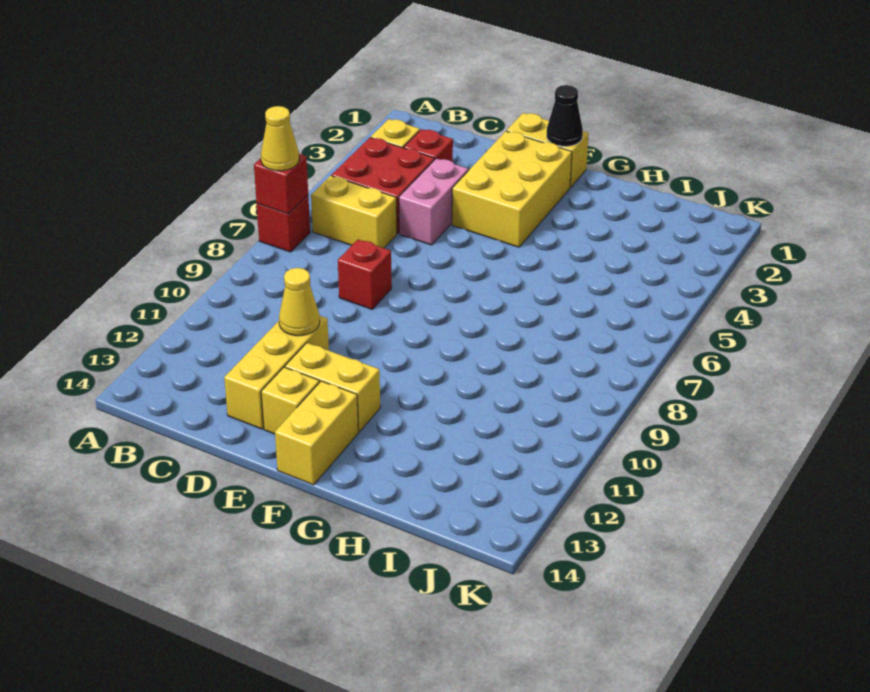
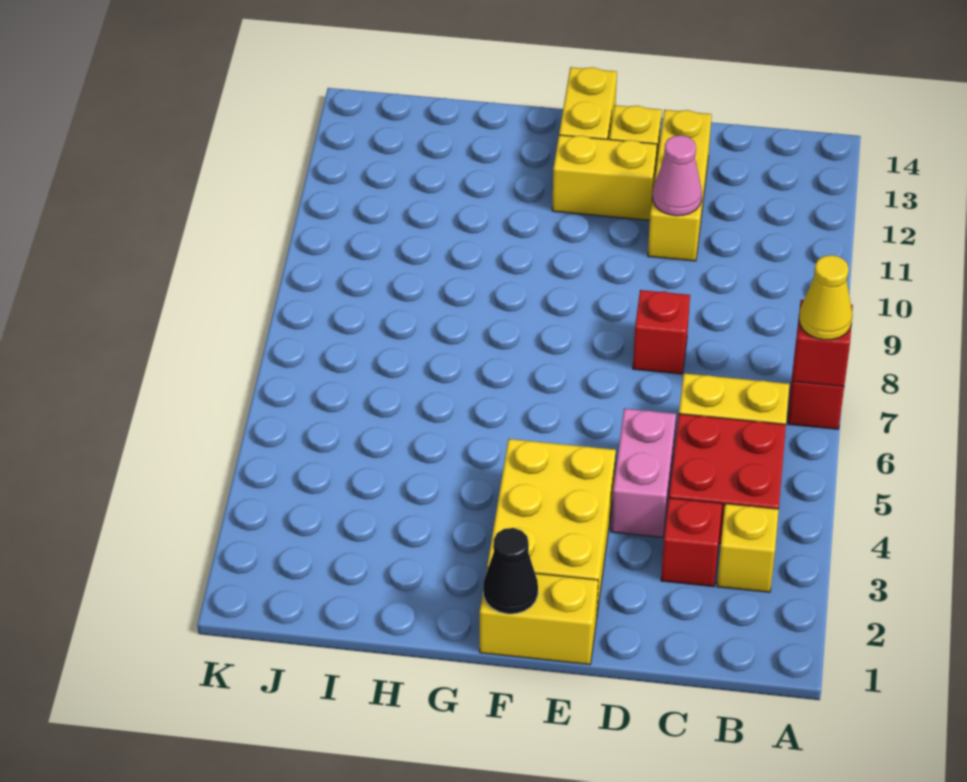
yellow 1x1 cone [279,268,320,336] -> pink 1x1 cone [653,135,702,216]

